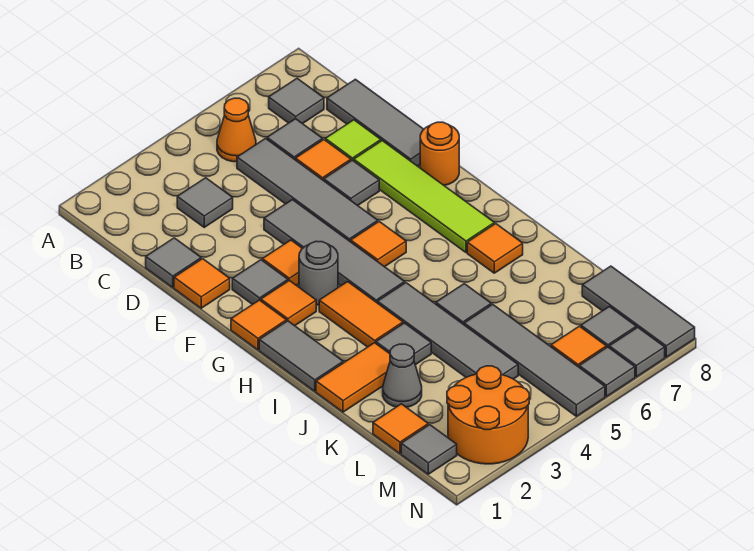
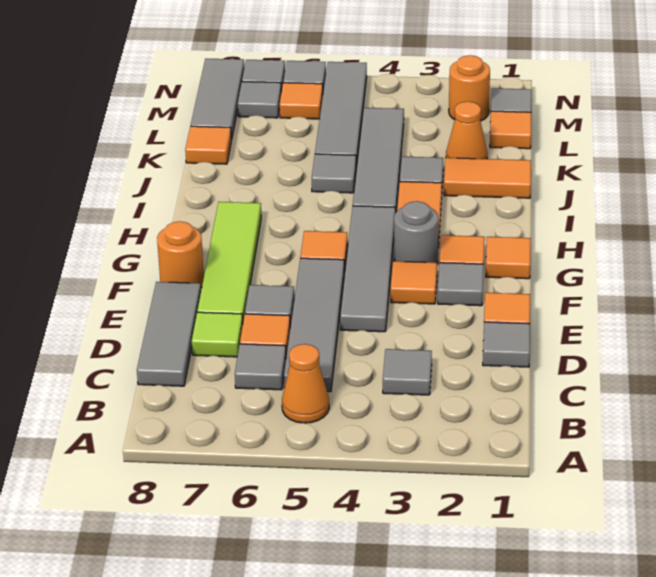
grey 1x1 tile [269,79,324,124] -> none
grey 1x2 tile [259,321,343,391] -> none
orange 1x1 tile [467,224,523,273] -> orange 1x1 tile moved to [185,126,231,164]
grey 1x1 cone [383,344,422,407] -> orange 1x1 cone [446,102,487,159]
orange 2x2 round brick [447,366,529,464] -> orange 1x1 round brick [449,55,490,121]

